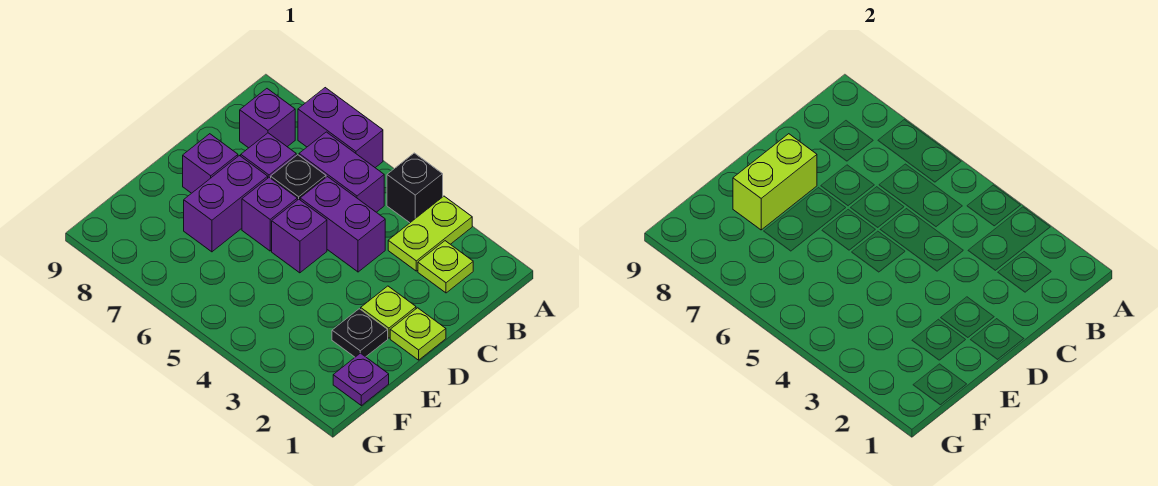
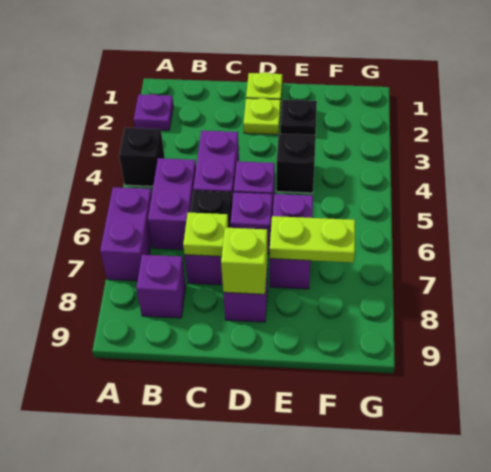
lime 1x2 plate [388,196,472,271] -> lime 1x2 plate moved to [270,216,355,262]
lime 1x1 plate [418,241,473,293] -> lime 1x1 plate moved to [183,213,228,256]
purple 1x2 brick [184,156,268,252] -> purple 1x2 brick turned to [270,194,313,289]
lime 1x2 brick [733,134,817,230] -> lime 1x1 brick [221,227,268,294]
none -> black 1x1 brick [276,134,316,193]
purple 1x1 plate [333,353,389,406] -> purple 1x1 plate moved to [134,94,173,131]

